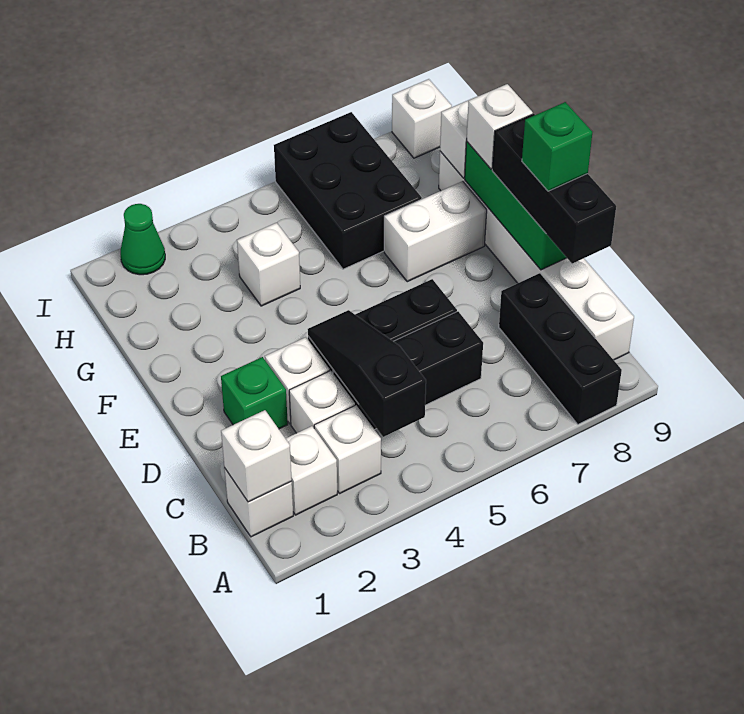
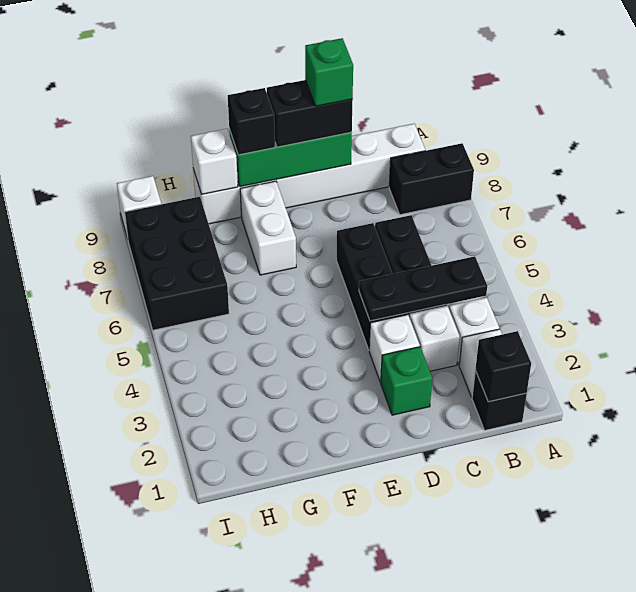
black 1x3 brick [499,273,622,424] -> black 1x2 brick [389,143,474,215]
white 1x1 brick [224,468,293,537] -> black 1x1 brick [472,371,527,430]
white 1x1 brick [221,410,292,502] -> black 1x1 brick [475,331,531,402]
black 1x3 slope [308,310,426,437] -> black 1x3 plate [359,256,487,321]
black 1x3 brick [492,114,616,264] -> black 1x2 brick [267,80,353,147]
white 1x1 brick [467,84,533,169] -> black 1x1 brick [228,88,275,155]
white 1x1 brick [237,223,300,306] -> none
black 2x3 brick [274,112,422,269] -> black 2x3 brick turned to [125,197,229,330]
green 1x1 cone [121,204,165,275] -> none

